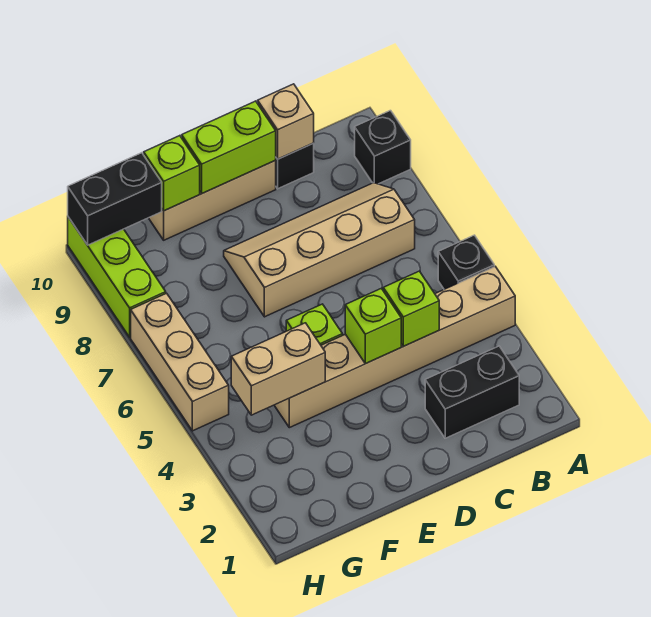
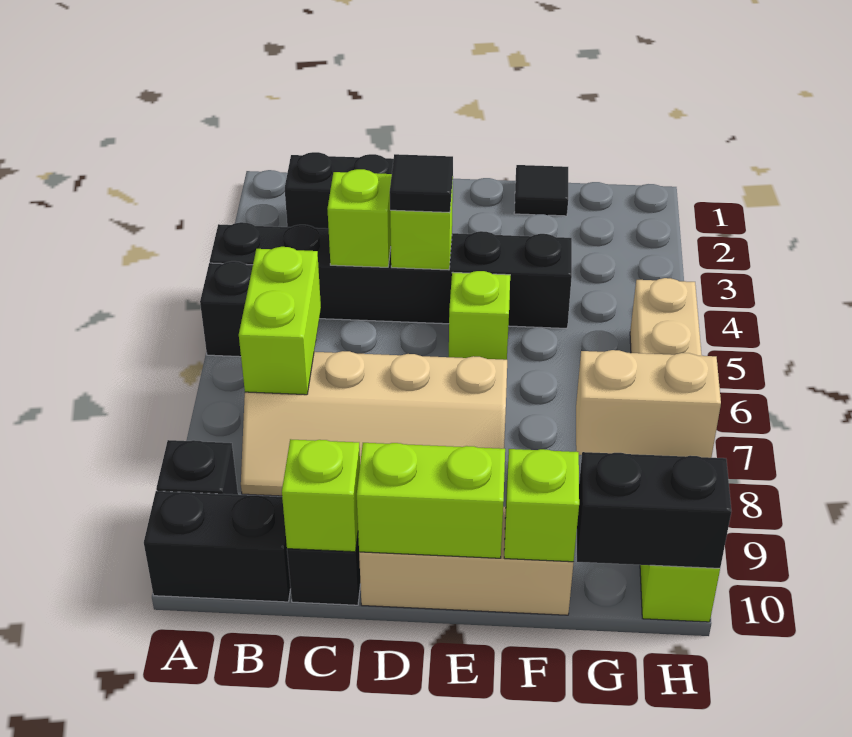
tan 1x6 brick [274,267,515,428] -> black 1x6 brick [210,222,572,328]
none -> black 1x2 brick [144,491,291,602]
none -> lime 1x2 brick [239,247,321,395]
tan 1x1 brick [258,84,314,159] -> lime 1x1 brick [282,439,360,552]
none -> black 1x1 tile [390,154,453,212]
none -> black 1x1 tile [514,165,568,216]
tan 1x2 brick [231,323,325,415] -> tan 1x2 brick moved to [576,350,721,458]

